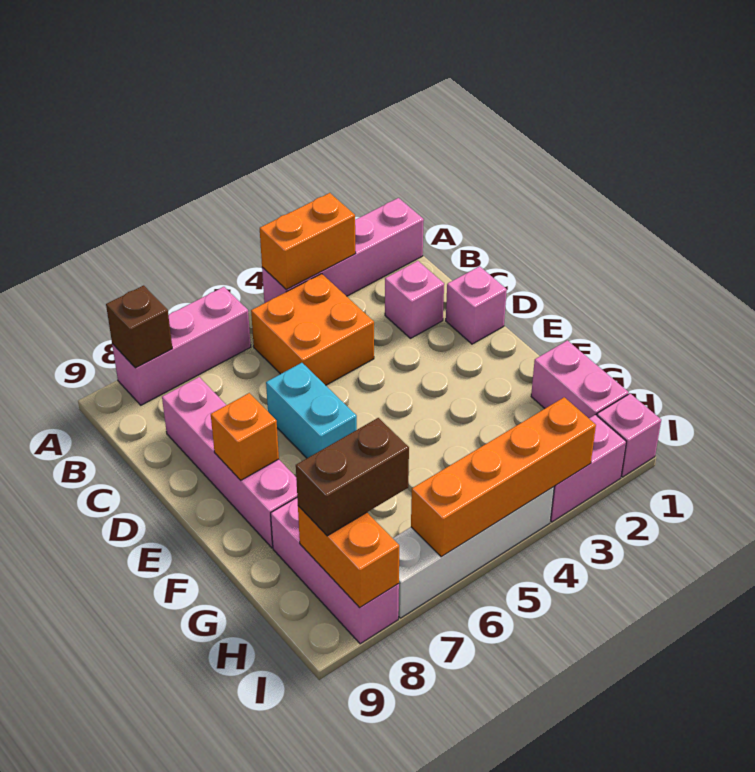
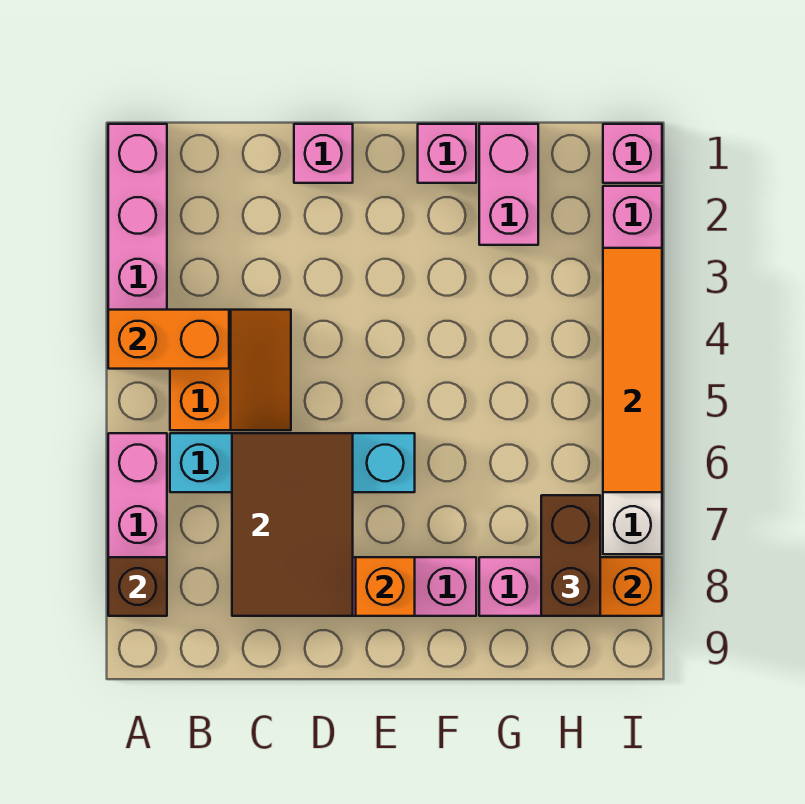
orange 1x2 brick [260,193,356,290] -> orange 1x2 brick turned to [108,310,229,369]
orange 2x2 brick [251,274,374,385] -> orange 2x2 slope [170,310,291,430]
pink 1x1 brick [385,261,444,338] -> pink 1x1 brick moved to [418,124,476,183]
none -> brown 2x3 tile [232,433,353,616]
cyan 1x2 brick [266,363,357,458] -> cyan 1x4 brick [170,433,415,492]
pink 1x2 brick [531,340,629,418] -> pink 1x2 brick turned to [479,124,538,245]
orange 1x4 brick [411,397,596,557] -> orange 1x4 tile [603,248,662,492]

